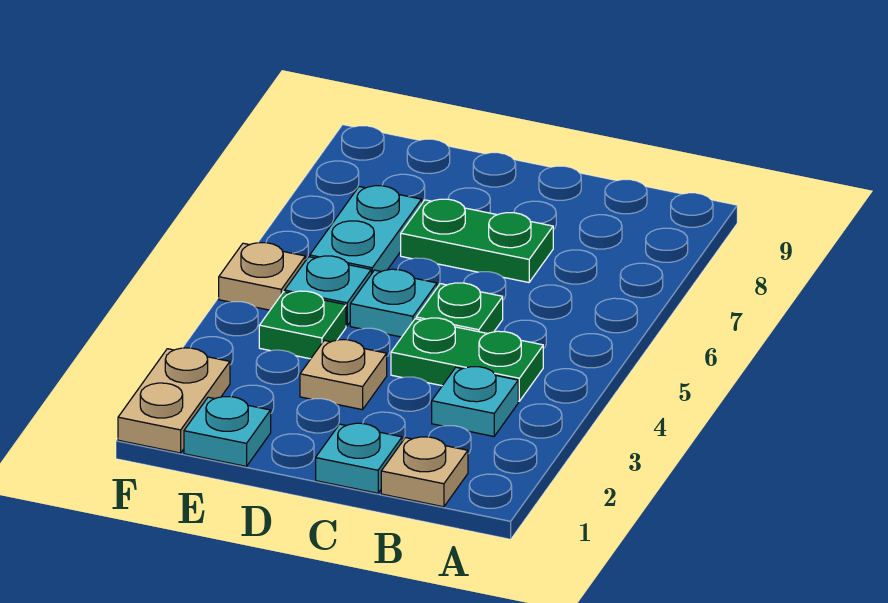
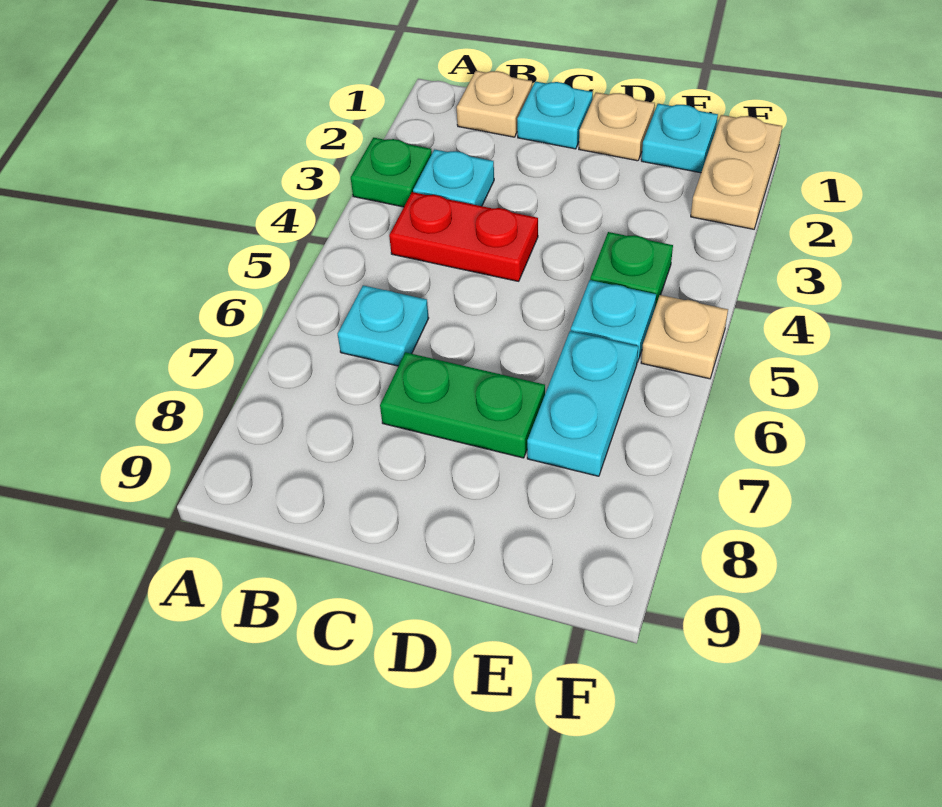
green 1x2 plate [391,318,543,401] -> red 1x2 plate [389,192,538,281]
green 1x1 plate [416,283,503,334] -> green 1x1 plate moved to [351,138,432,207]
tan 1x1 plate [300,340,387,410] -> tan 1x1 plate moved to [579,92,655,161]
cyan 1x1 plate [350,269,437,337] -> cyan 1x1 plate moved to [338,285,429,366]

